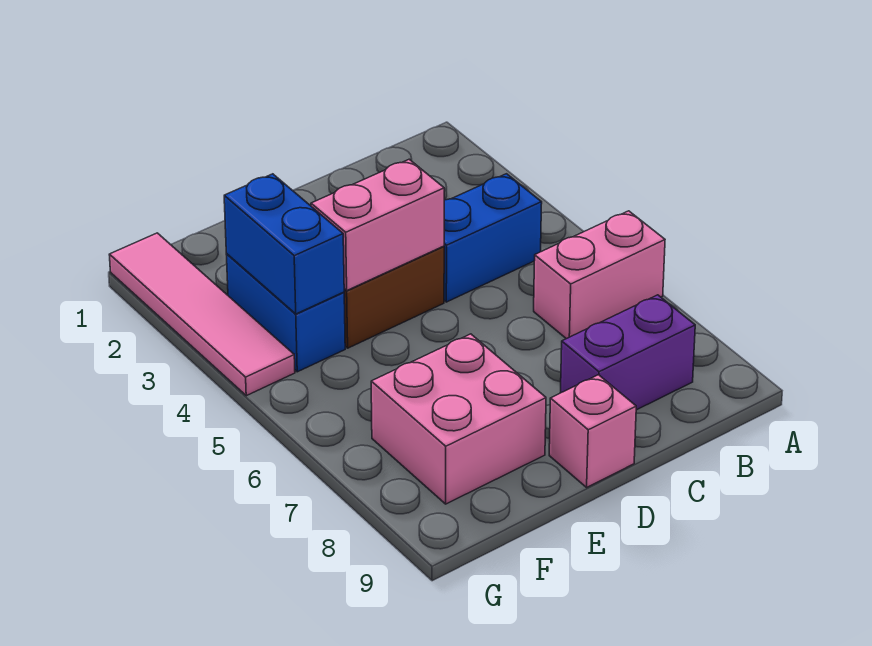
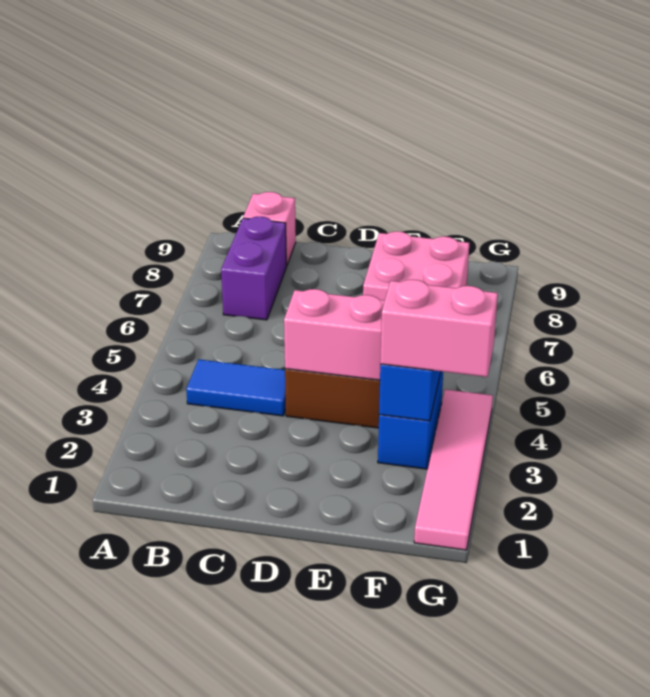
pink 1x2 brick [534,211,665,339] -> pink 1x2 brick moved to [380,280,498,377]
blue 1x2 brick [444,174,542,302] -> blue 1x2 tile [186,359,286,416]
purple 1x2 brick [560,295,695,410] -> purple 1x2 brick turned to [221,217,286,320]
pink 1x1 brick [549,375,636,487] -> pink 1x1 brick moved to [243,192,296,266]

